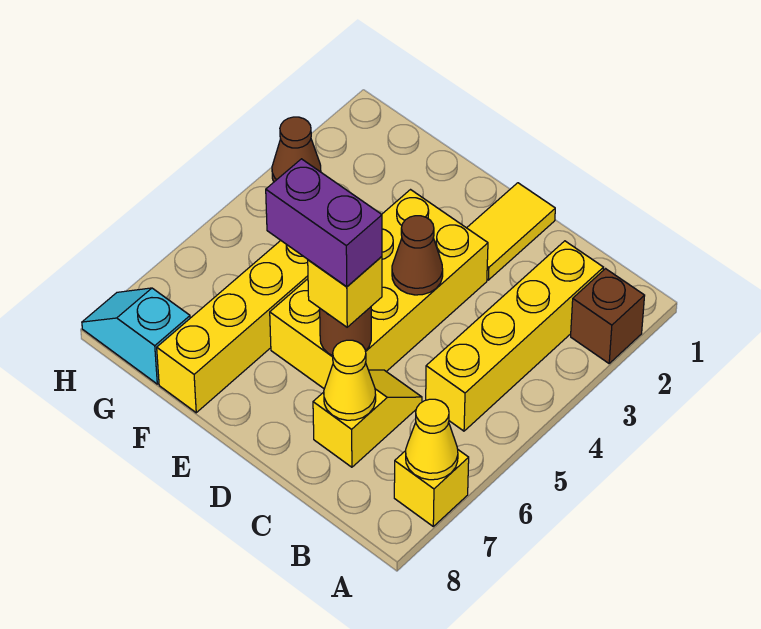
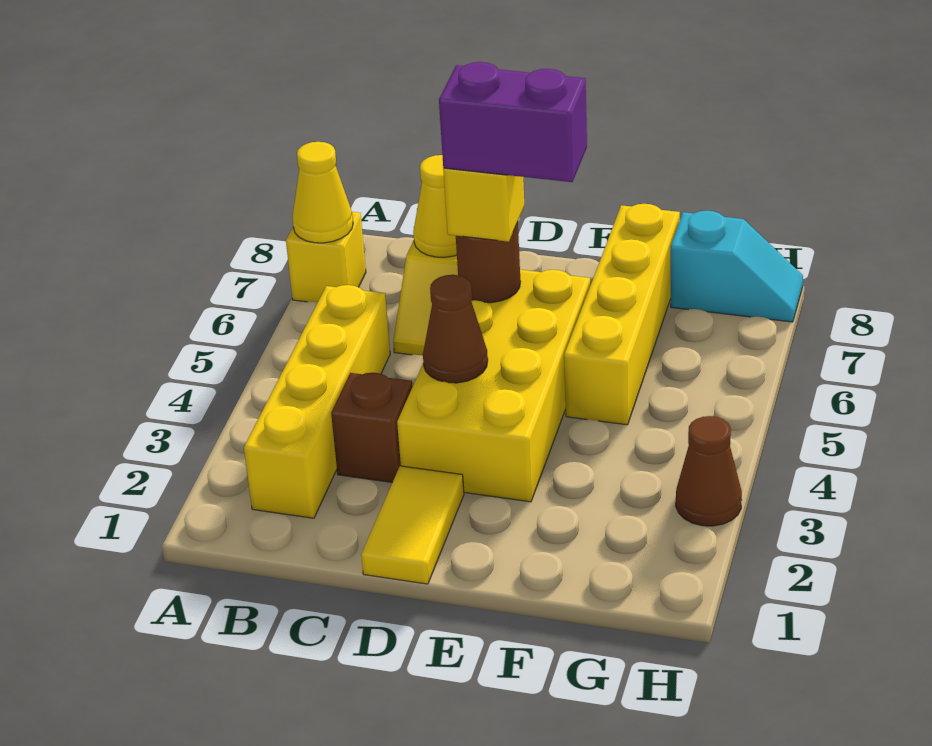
brown 1x1 brick [571,269,645,363] -> brown 1x1 brick moved to [331,373,413,482]

